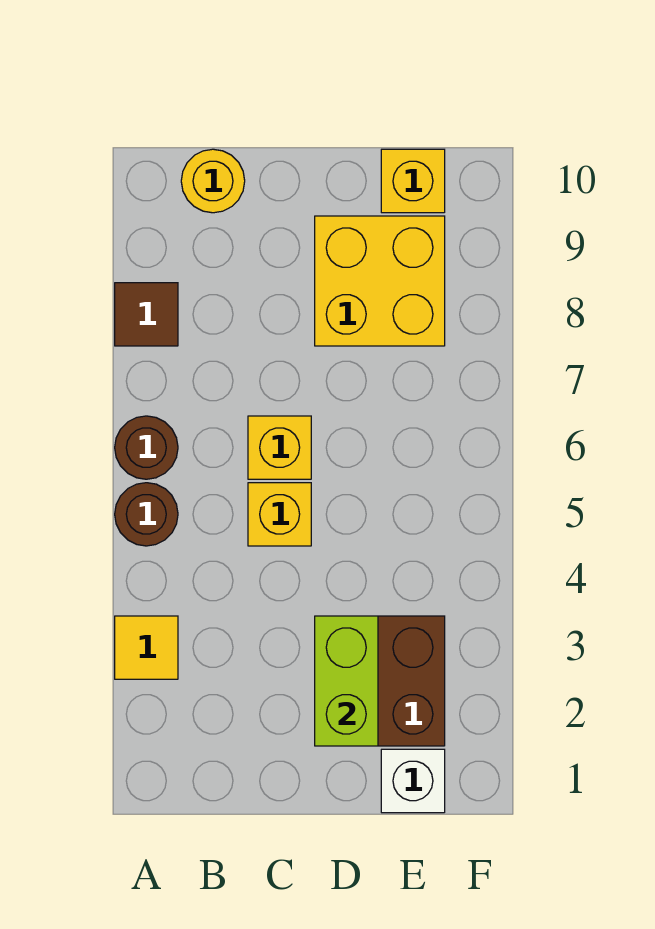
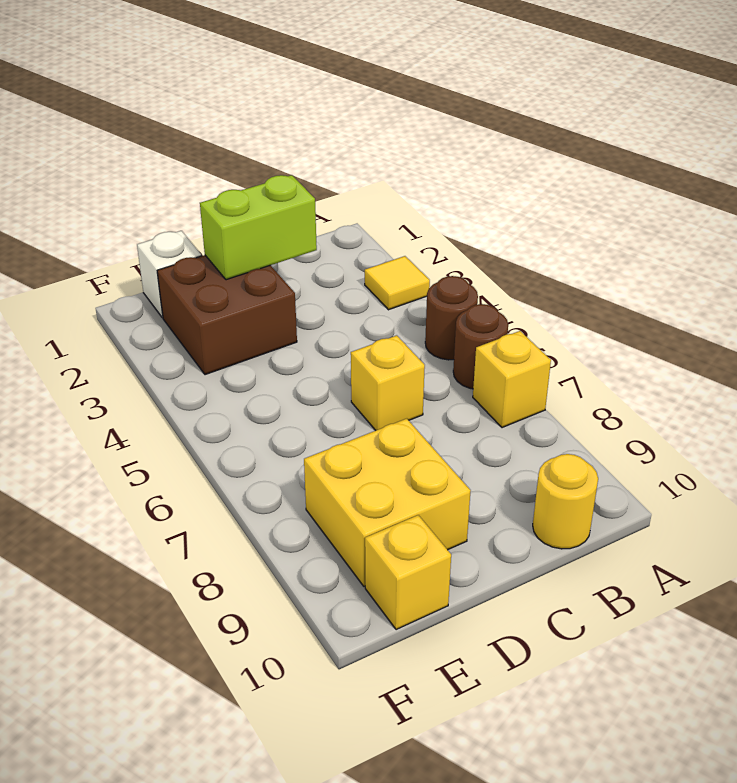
brown 1x1 tile [115,283,178,346] -> none
yellow 1x1 brick [248,483,311,546] -> yellow 1x1 brick moved to [473,331,551,428]
lime 1x2 brick [315,616,378,746] -> lime 1x2 brick turned to [200,175,317,280]

